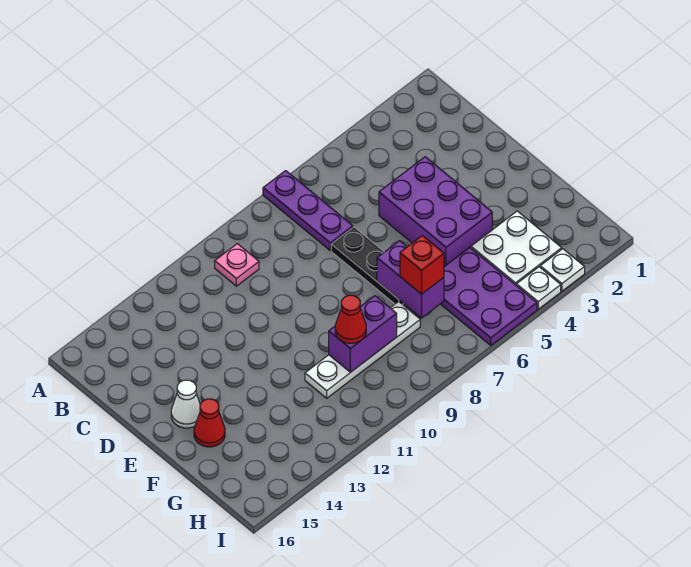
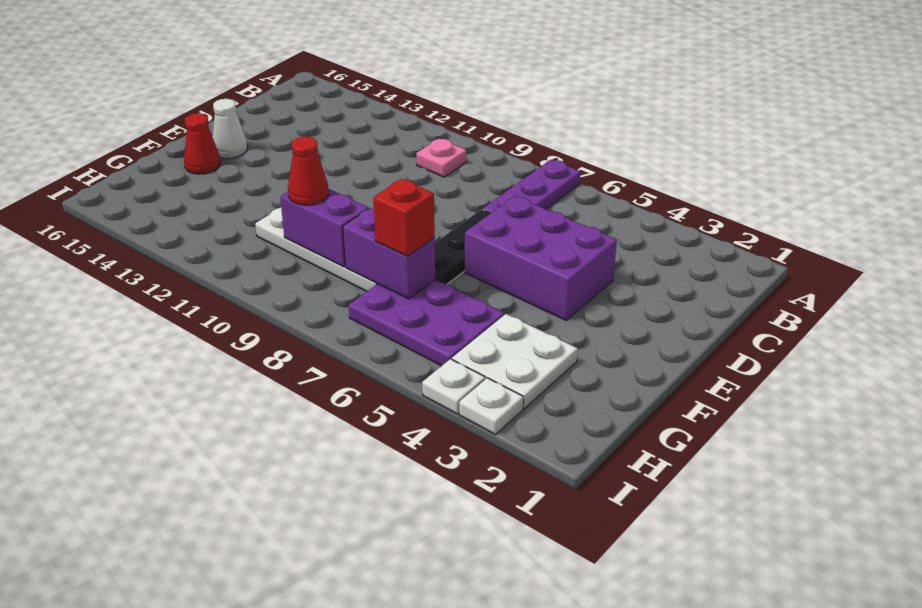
purple 2x3 brick [379,157,492,266] -> purple 2x3 brick turned to [465,196,617,320]
purple 1x2 brick [377,241,444,318] -> purple 1x2 brick turned to [343,208,435,299]
purple 2x3 plate [441,247,537,345] -> purple 2x3 plate turned to [349,280,504,366]

